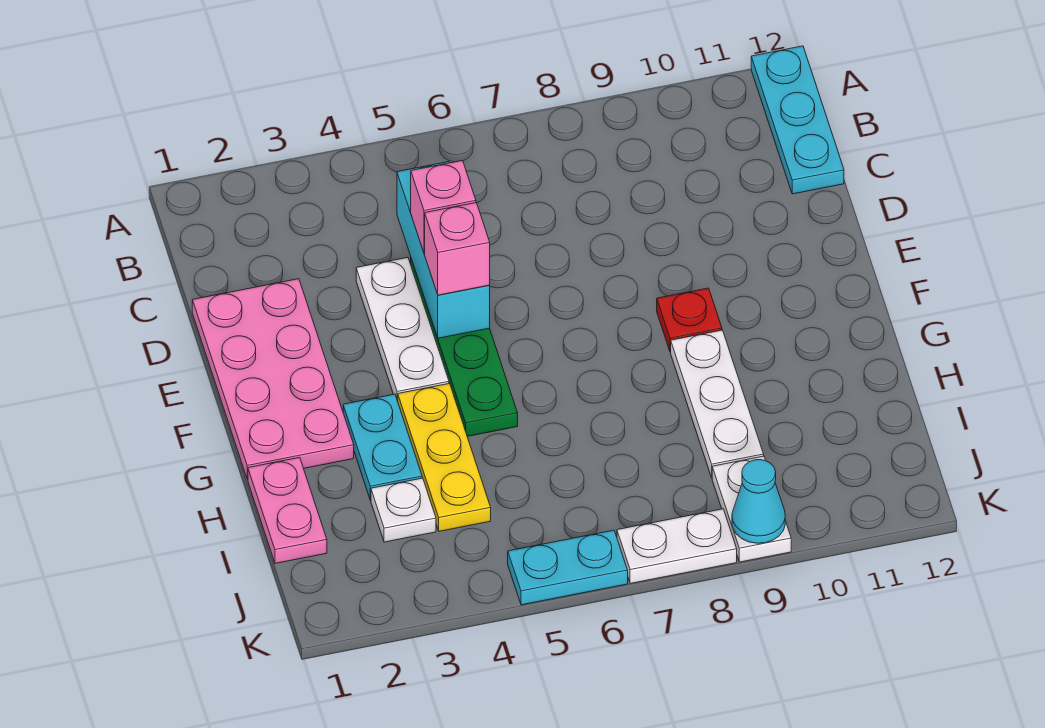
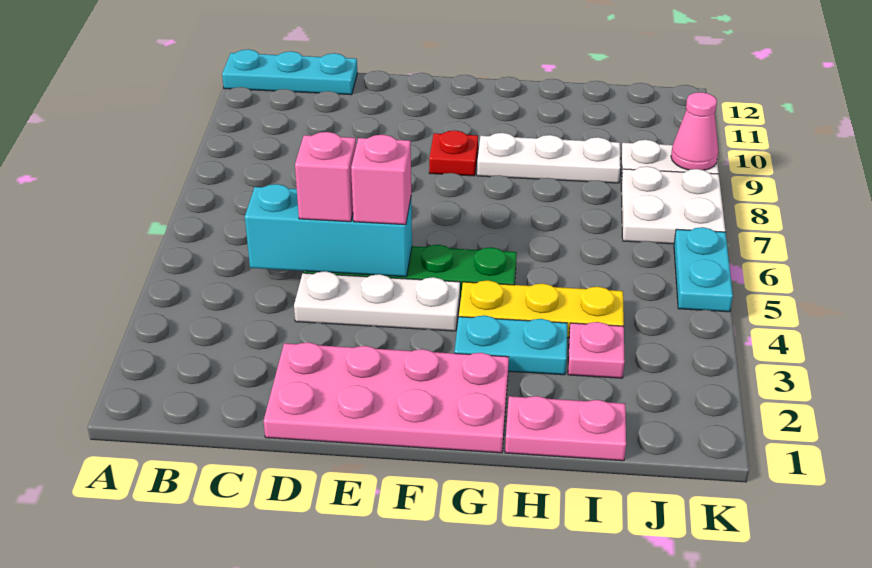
white 1x1 plate [371,478,436,542] -> pink 1x1 plate [568,322,625,378]
white 1x2 plate [617,509,737,584] -> white 2x2 plate [621,166,725,244]
cyan 1x1 cone [732,460,785,543] -> pink 1x1 cone [671,92,718,170]

